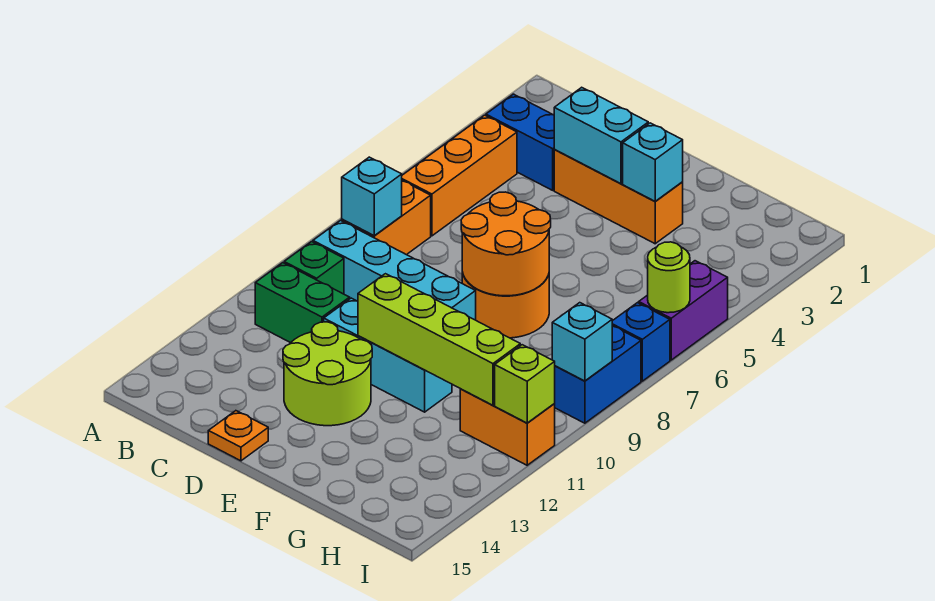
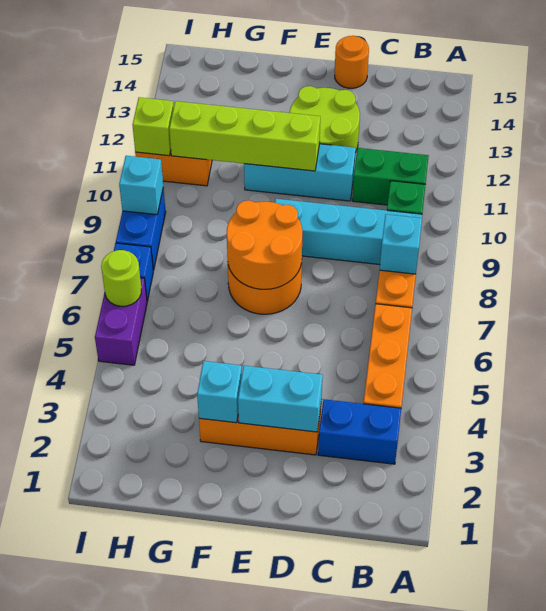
orange 1x1 plate [208,411,268,461] -> orange 1x1 round brick [335,36,369,88]

